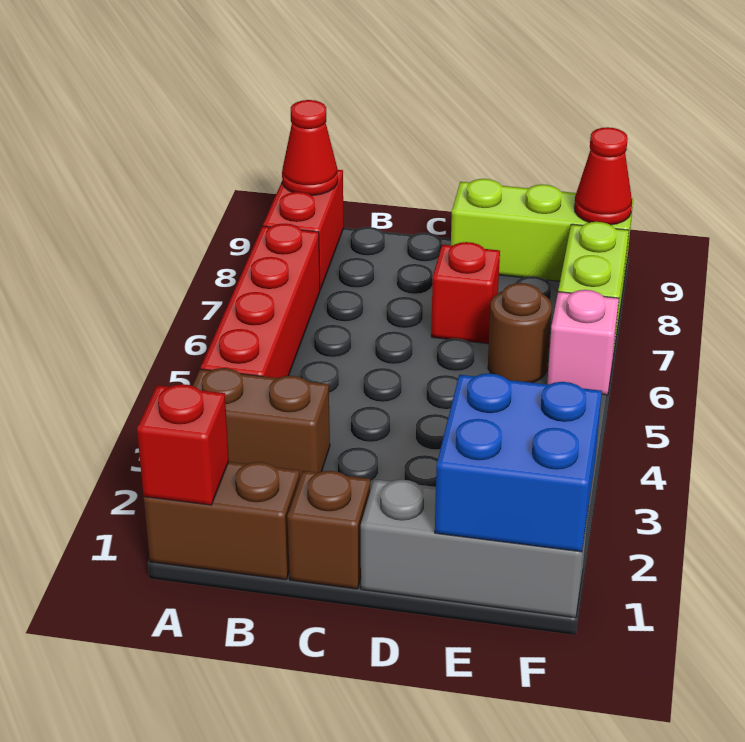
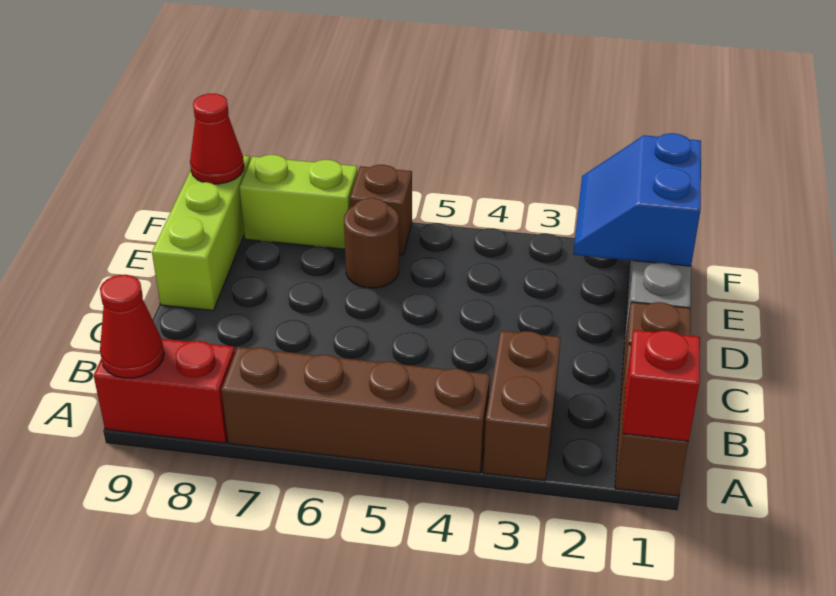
red 1x4 brick [201,224,320,378] -> brown 1x4 brick [221,347,490,473]
red 1x1 brick [431,242,500,344] -> none
blue 2x2 brick [435,373,602,552] -> blue 2x2 slope [573,133,701,266]
pink 1x1 brick [547,290,619,395] -> brown 1x1 brick [350,165,412,255]

